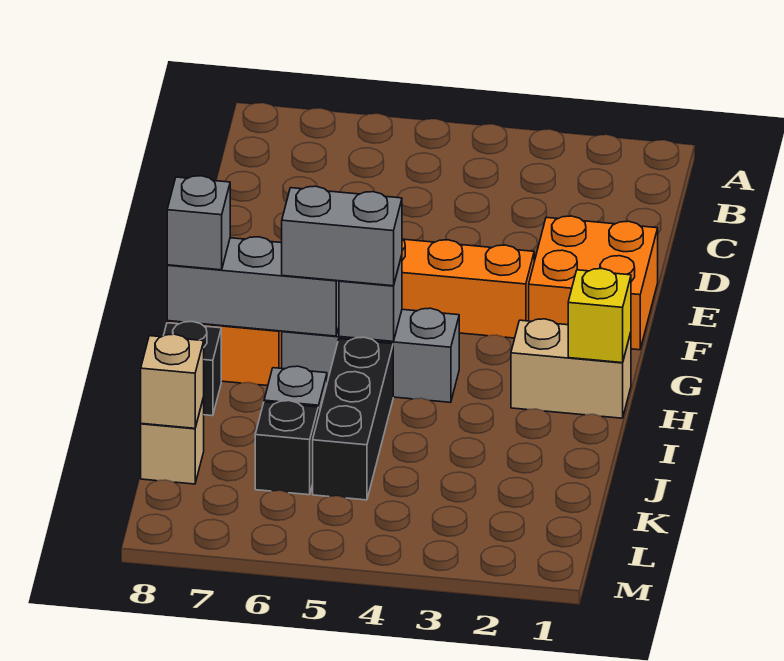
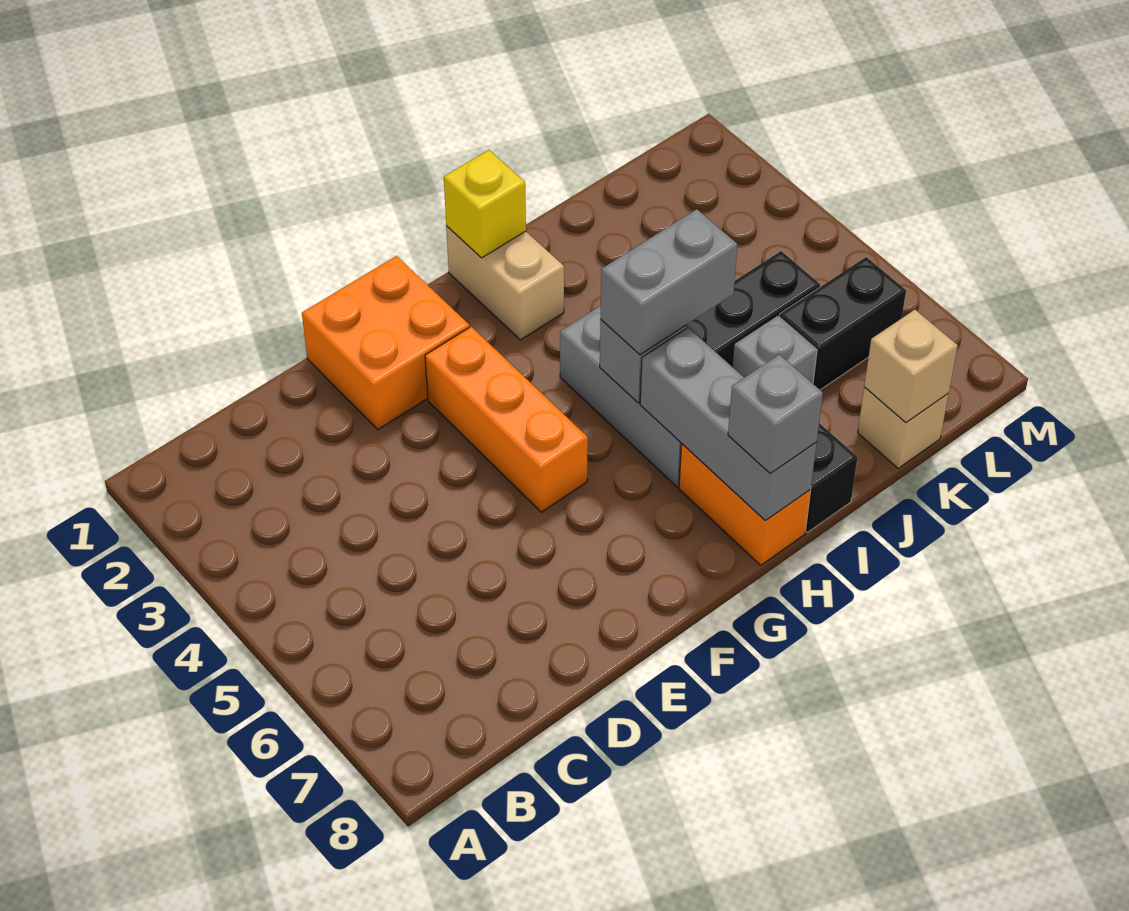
grey 1x2 brick [282,186,402,286] -> grey 1x2 brick turned to [600,209,738,355]
black 1x1 brick [255,401,318,495] -> black 1x2 brick [779,257,906,390]

